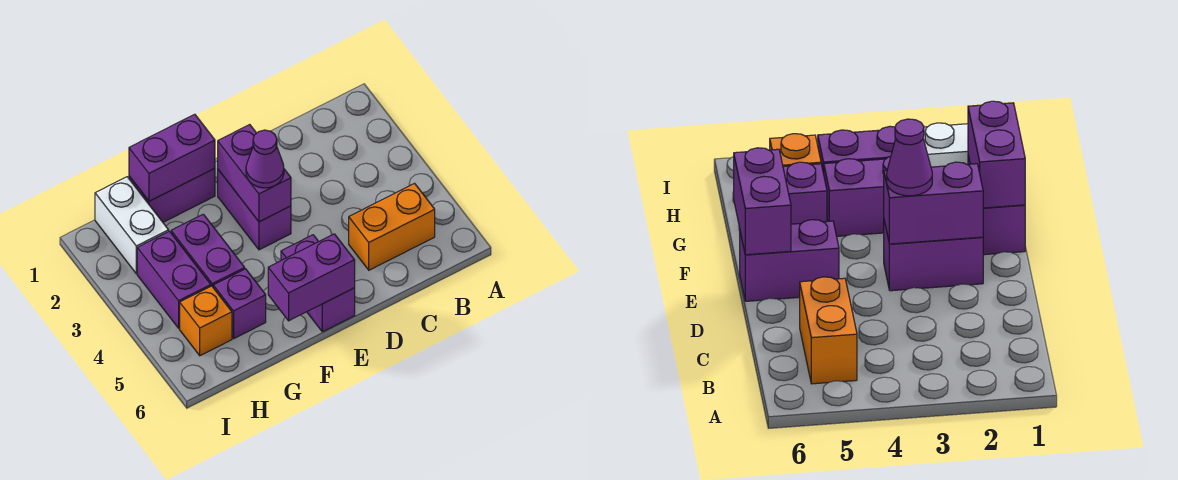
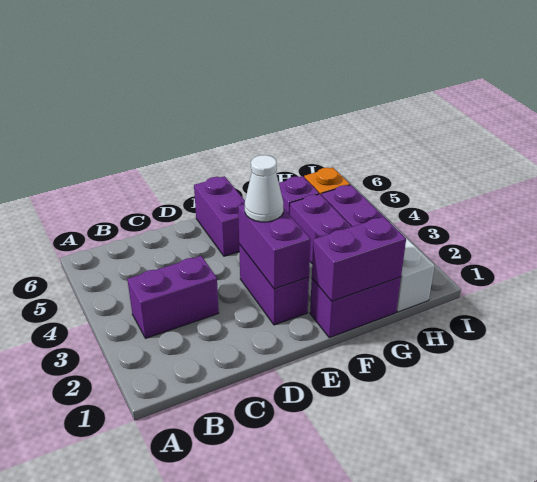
orange 1x2 brick [349,183,435,270] -> none
purple 1x1 cone [246,130,284,188] -> white 1x1 cone [245,155,283,222]
purple 1x2 brick [268,234,355,321] -> purple 1x2 brick moved to [127,256,219,338]

